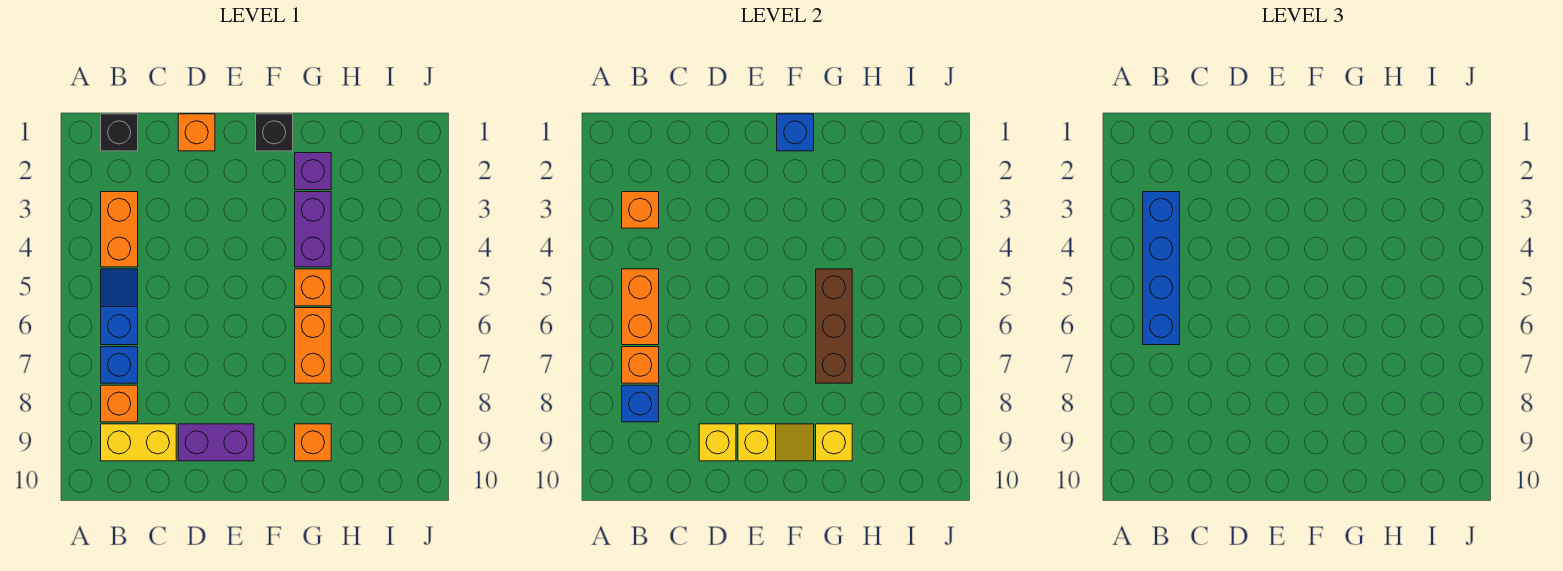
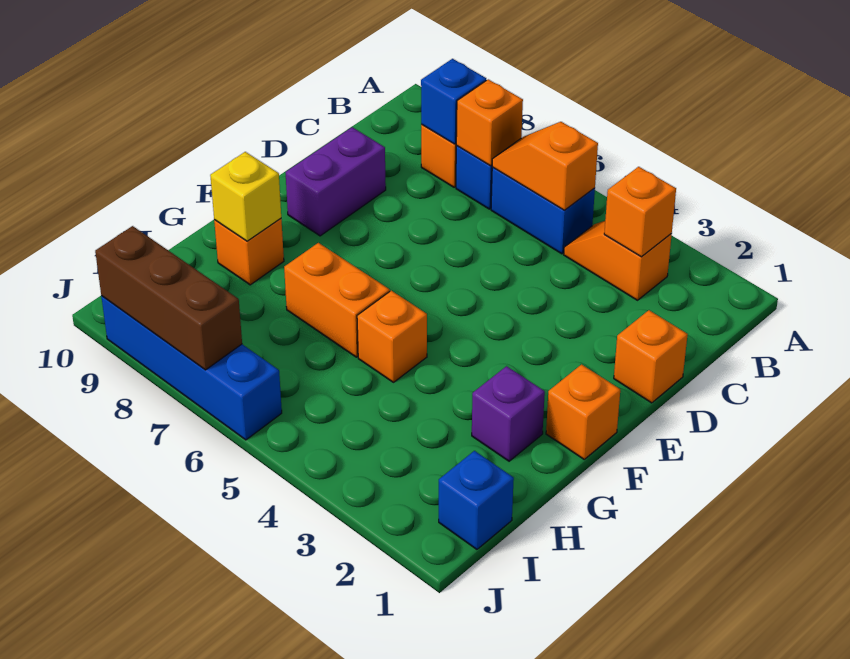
black 1x1 brick [101,114,138,151] -> none
orange 1x2 brick [101,192,138,267] -> orange 1x2 slope [564,221,672,300]
blue 1x4 brick [1143,192,1180,345] -> blue 1x4 brick moved to [101,296,282,440]
blue 1x2 slope [101,269,138,345] -> blue 1x2 brick [491,168,595,254]
orange 1x2 brick [622,269,659,345] -> orange 1x2 slope [492,122,598,210]
yellow 1x2 brick [101,424,176,461] -> none
yellow 1x1 brick [699,424,736,461] -> none
yellow 1x2 slope [738,424,814,461] -> none
black 1x1 brick [256,114,293,151] -> orange 1x1 brick [546,364,620,459]
blue 1x1 brick [777,114,814,151] -> blue 1x1 brick moved to [439,451,514,549]
purple 1x2 brick [295,192,331,267] -> none
brown 1x3 brick [816,269,852,383] -> brown 1x3 brick moved to [95,226,242,370]

